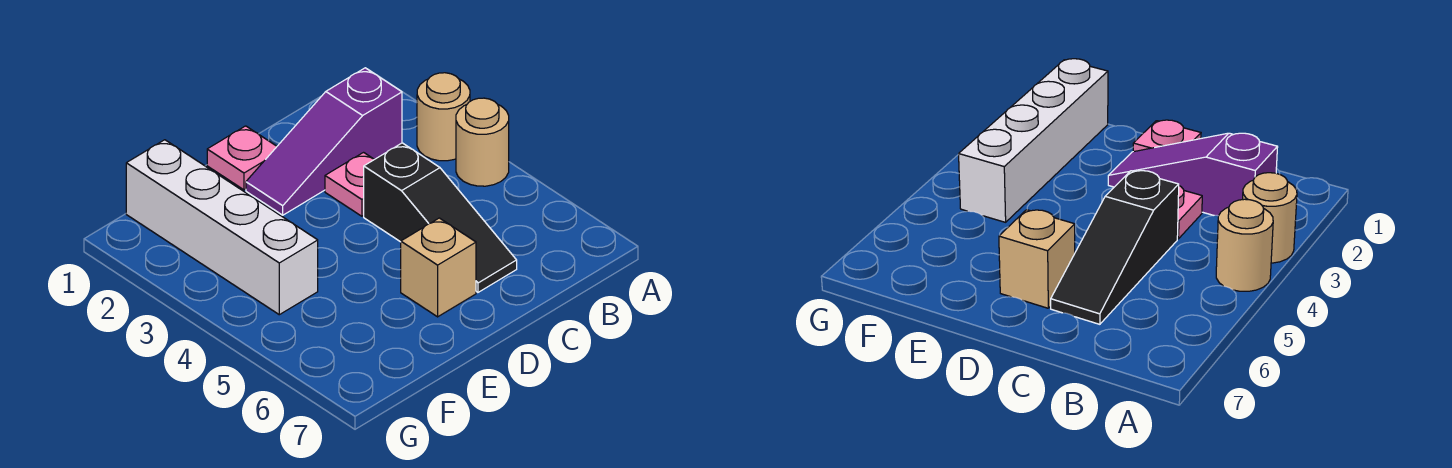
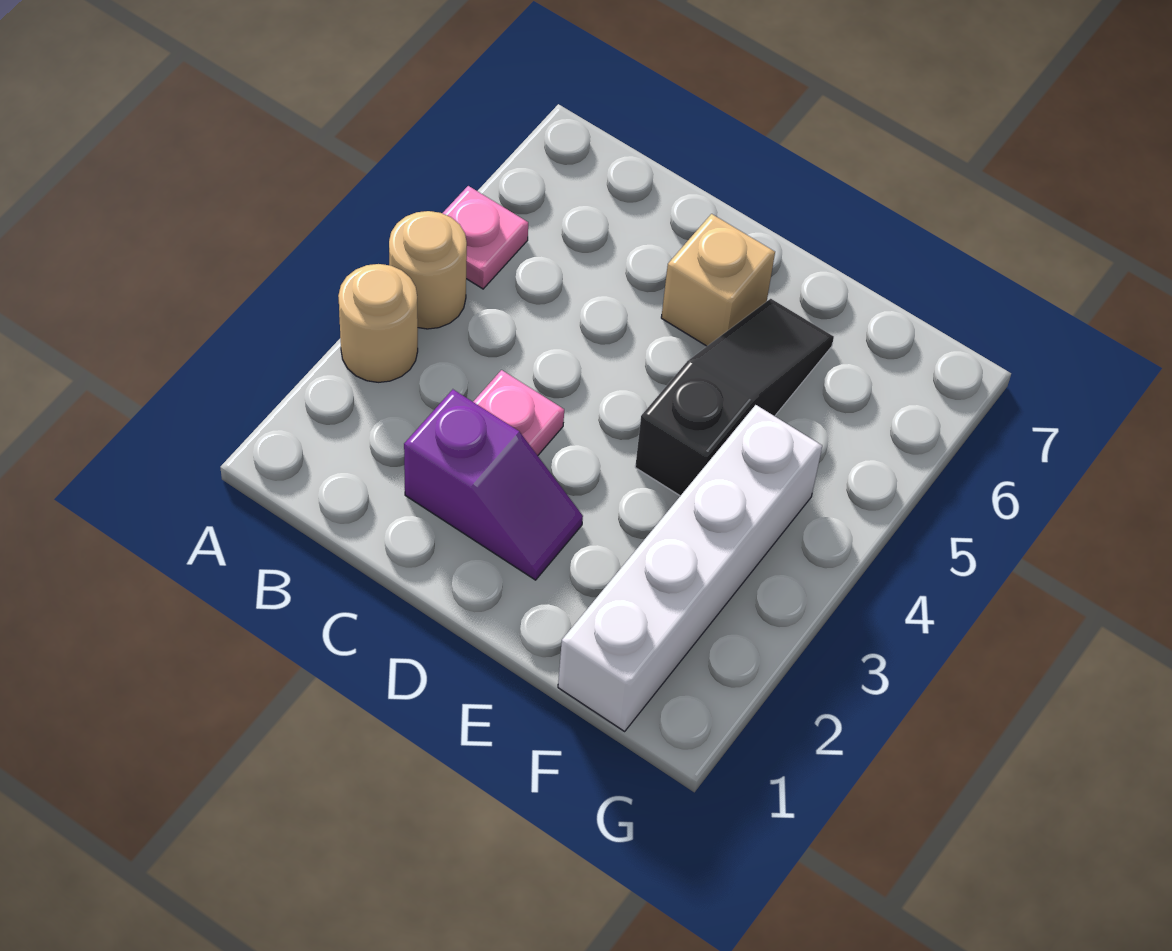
purple 1x3 slope [246,68,402,215] -> purple 1x2 slope [404,390,583,580]
black 1x3 slope [364,143,517,292] -> black 1x3 slope moved to [635,299,834,496]
pink 1x1 plate [207,126,277,190] -> pink 1x1 plate moved to [442,186,528,289]

